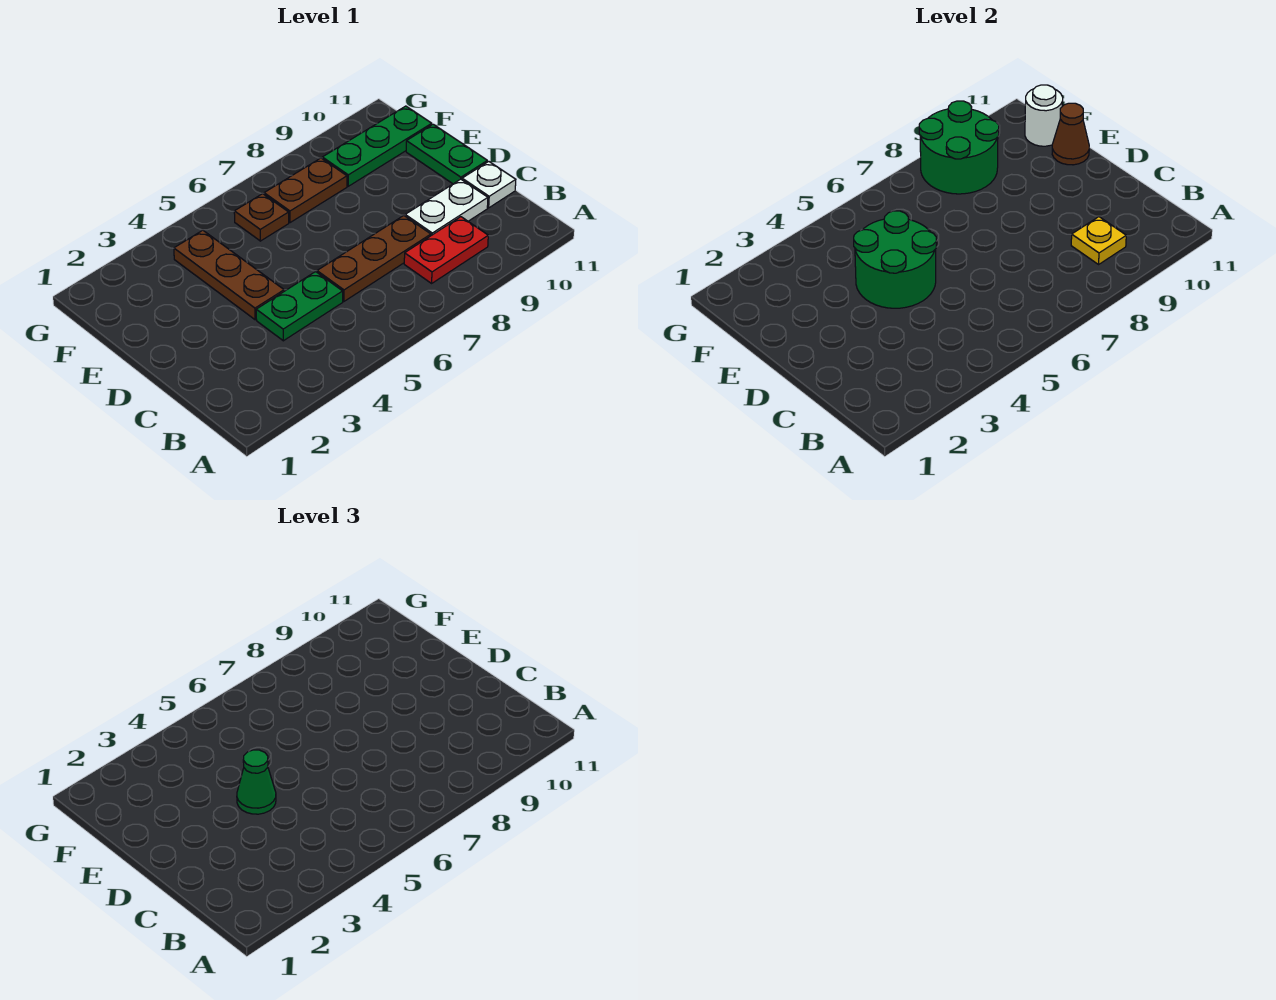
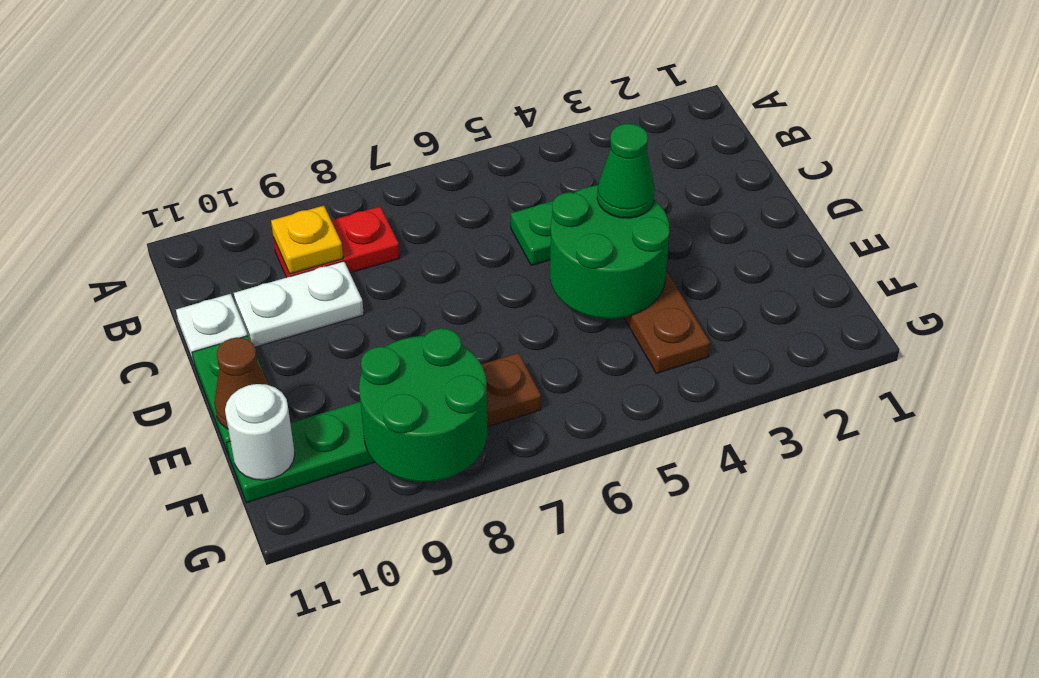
brown 1x3 plate [317,216,431,301] -> none
brown 1x1 plate [234,194,289,241] -> none

